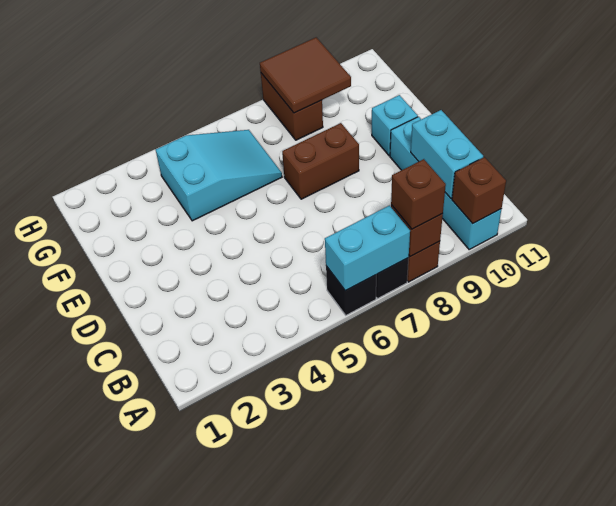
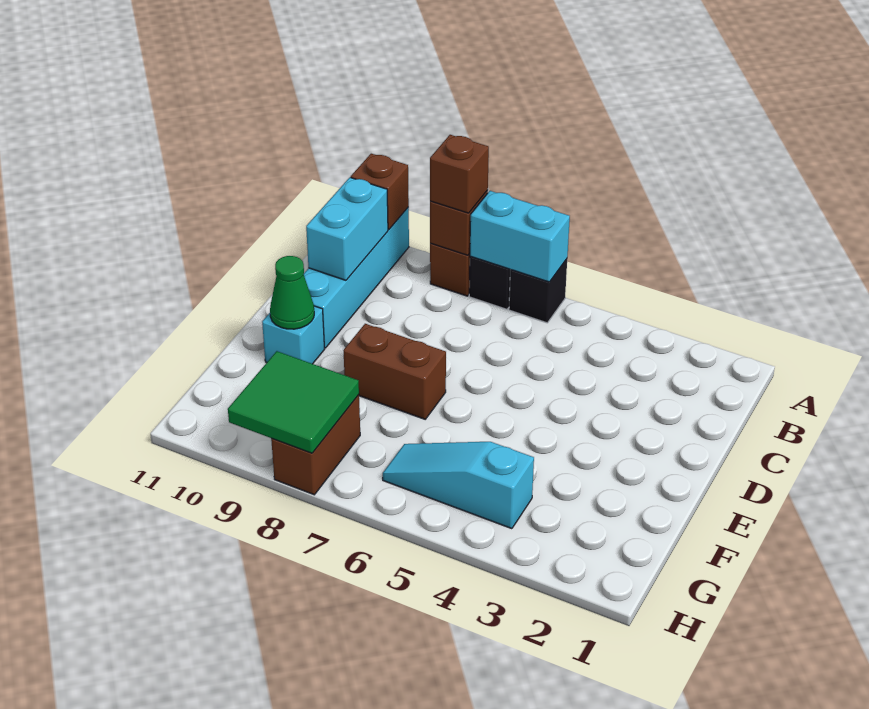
none -> green 1x1 cone [270,256,314,329]
cyan 2x3 slope [156,130,282,221] -> cyan 1x3 slope [383,442,534,529]
brown 2x2 tile [260,37,351,113] -> green 2x2 tile [228,351,359,453]

